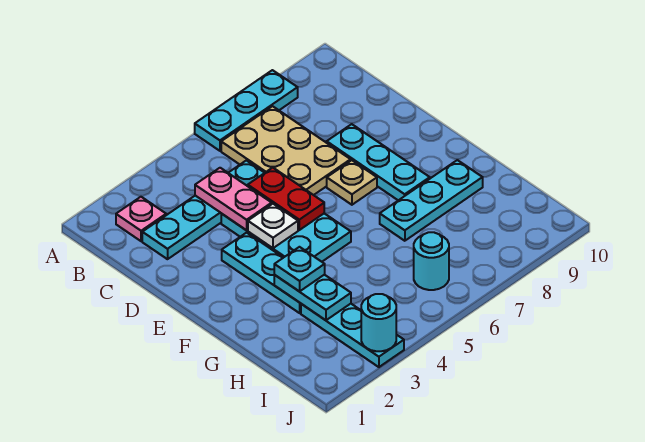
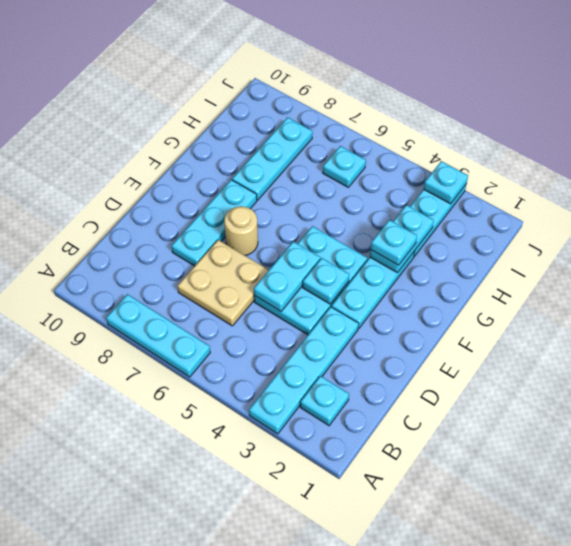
pink 1x1 plate [116,197,166,241] -> cyan 1x1 plate [300,376,349,425]
tan 2x3 plate [221,106,351,195] -> tan 2x2 plate [178,240,269,326]
cyan 1x4 plate [142,160,264,259] -> cyan 1x4 plate turned to [249,307,359,434]
pink 1x2 plate [195,168,272,230] -> none
red 1x2 plate [248,168,324,230] -> cyan 1x2 plate [254,242,320,311]
white 1x1 plate [248,204,298,248] -> cyan 1x1 plate [303,258,349,304]
tan 1x1 plate [327,160,377,205] -> tan 1x1 round brick [224,206,258,255]
cyan 1x3 plate [380,160,483,241] -> cyan 1x3 plate turned to [232,117,312,200]
cyan 1x1 round brick [414,232,449,290] -> cyan 1x1 plate [323,146,366,187]
cyan 1x1 round brick [361,294,396,351] -> cyan 1x1 plate [424,161,468,204]

